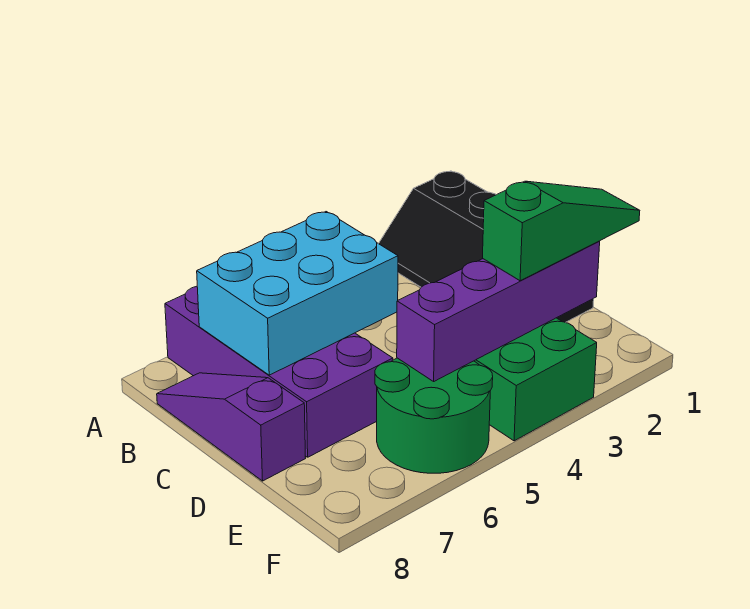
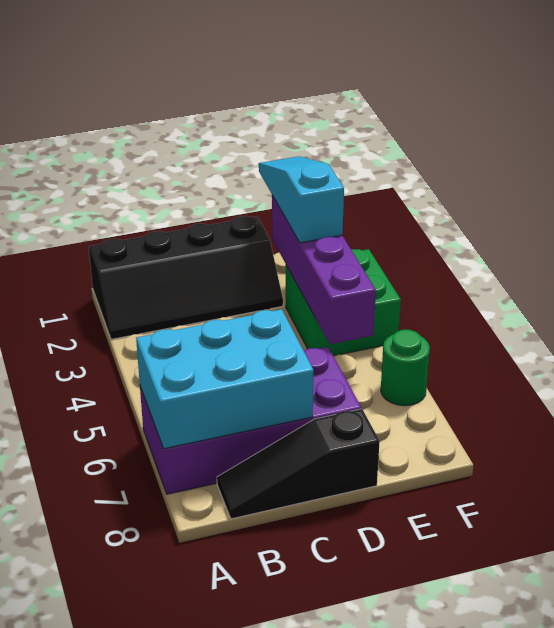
cyan 2x3 brick [197,212,398,375] -> cyan 2x3 brick turned to [136,309,314,449]
purple 1x3 slope [157,373,306,481] -> black 1x3 slope [217,409,380,519]
green 1x3 slope [483,181,640,281] -> cyan 1x3 slope [259,156,344,243]
green 2x2 round brick [375,358,493,473] -> green 1x1 round brick [381,330,430,406]

